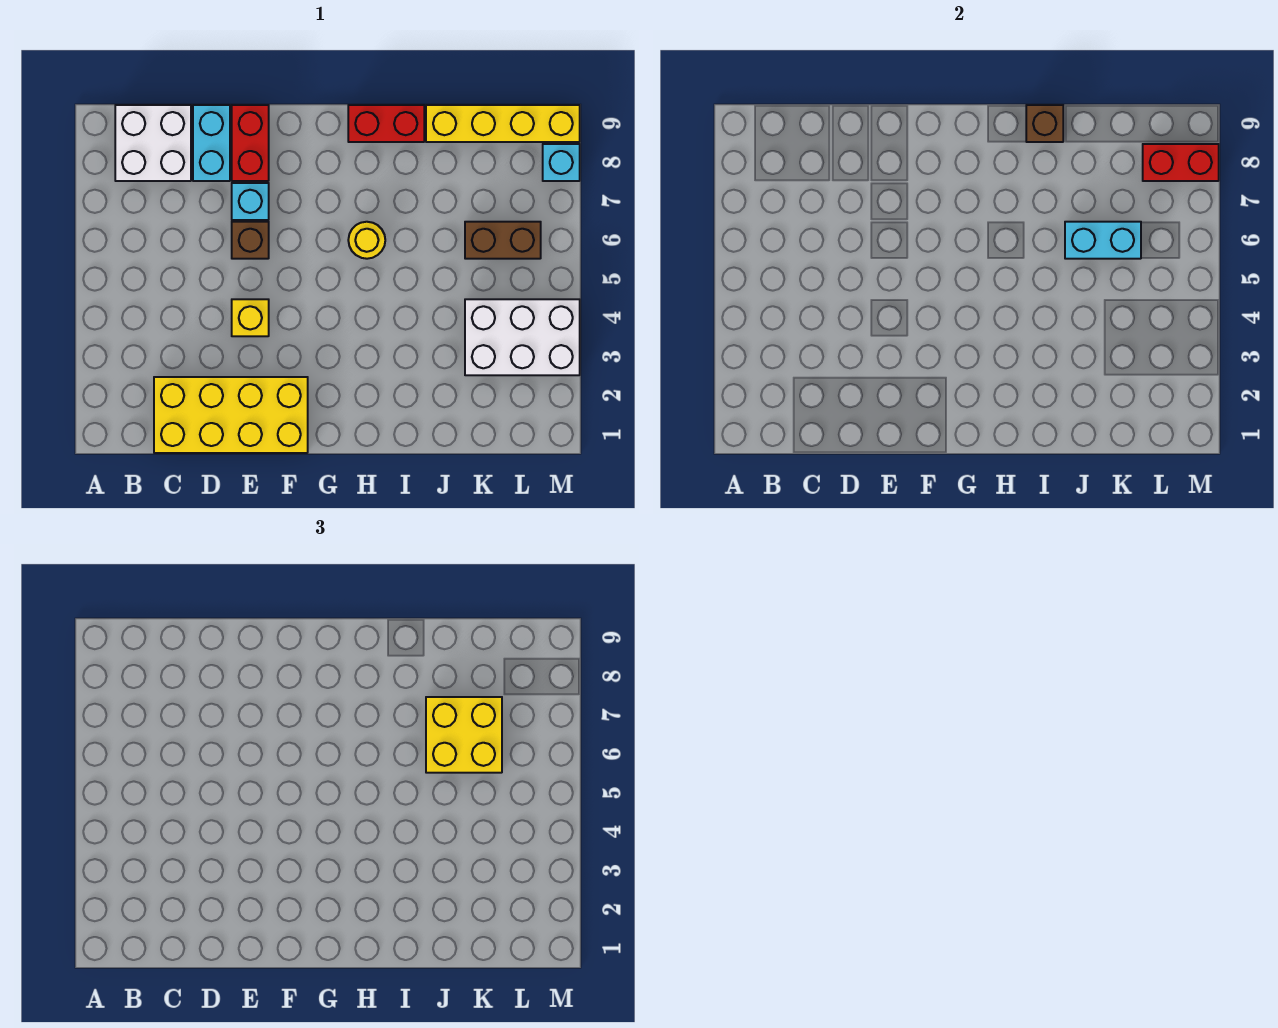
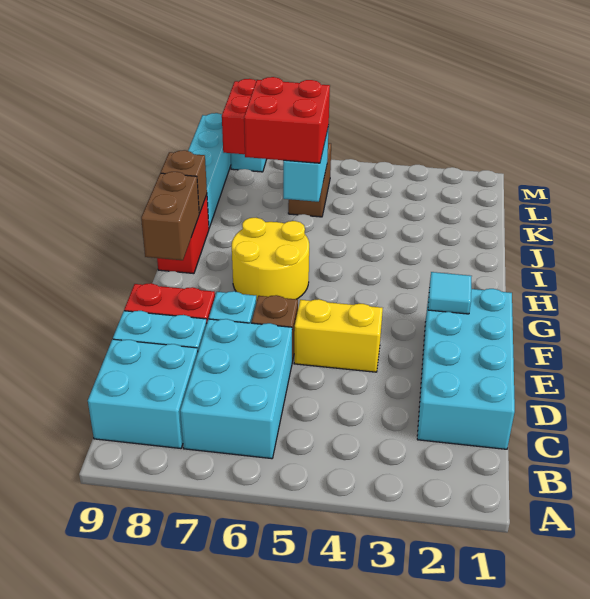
none -> cyan 2x3 brick [180,319,292,459]
white 2x2 brick [115,105,191,181] -> cyan 2x2 brick [88,339,198,448]
yellow 2x4 brick [154,377,308,453] -> cyan 2x4 brick [417,289,515,449]
yellow 1x1 brick [232,299,269,336] -> yellow 1x2 brick [294,299,383,372]
none -> cyan 1x1 tile [428,272,472,314]
none -> brown 1x2 brick [141,172,200,260]
yellow 1x1 round brick [348,222,385,259] -> yellow 2x2 round brick [232,218,309,302]
yellow 2x2 brick [426,697,502,773] -> red 2x2 brick [244,77,330,163]
yellow 1x4 brick [426,105,580,142] -> cyan 1x4 brick [188,113,231,228]
white 2x3 brick [465,299,580,375] -> none

